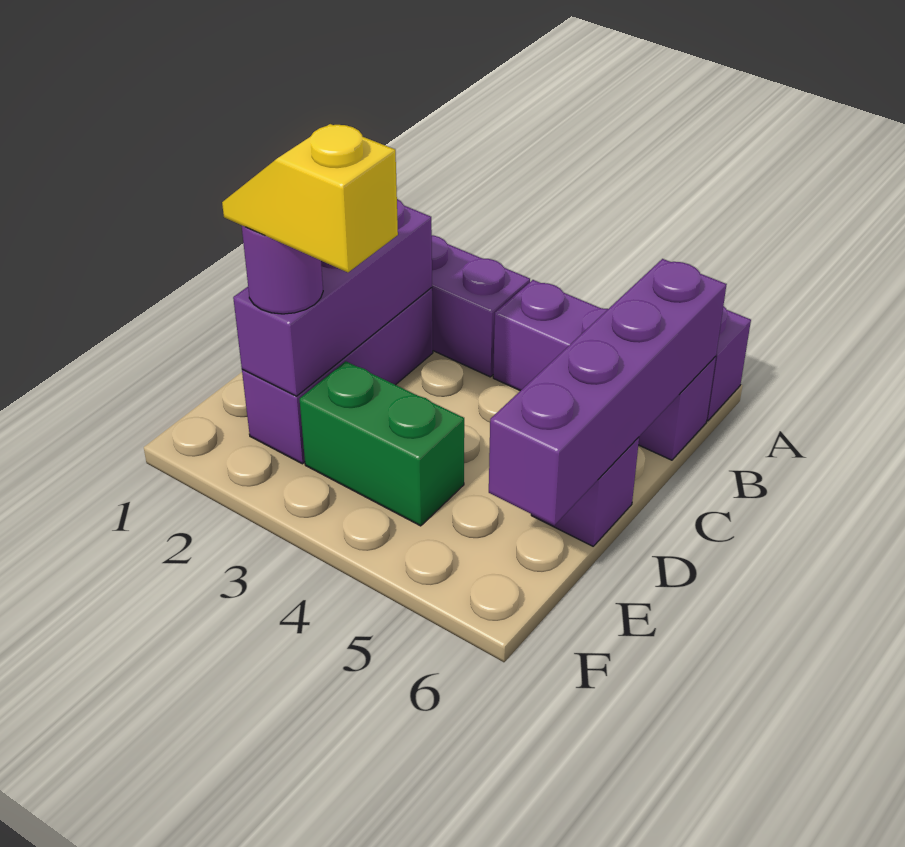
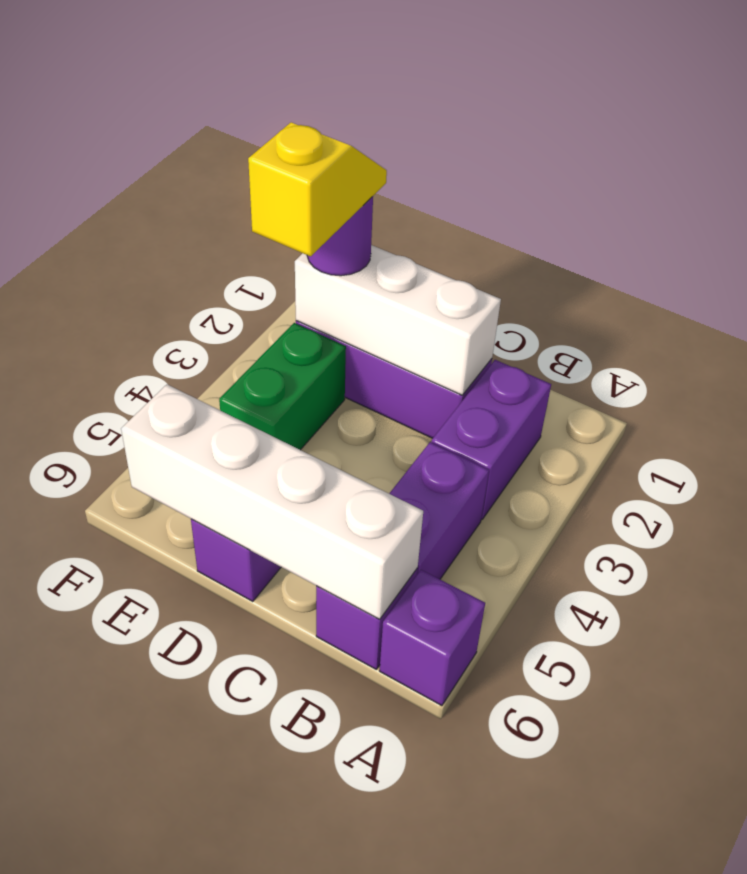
purple 1x4 brick [489,259,727,525] -> white 1x4 brick [121,384,423,619]
purple 1x3 brick [233,199,432,396] -> white 1x3 brick [295,245,501,395]

